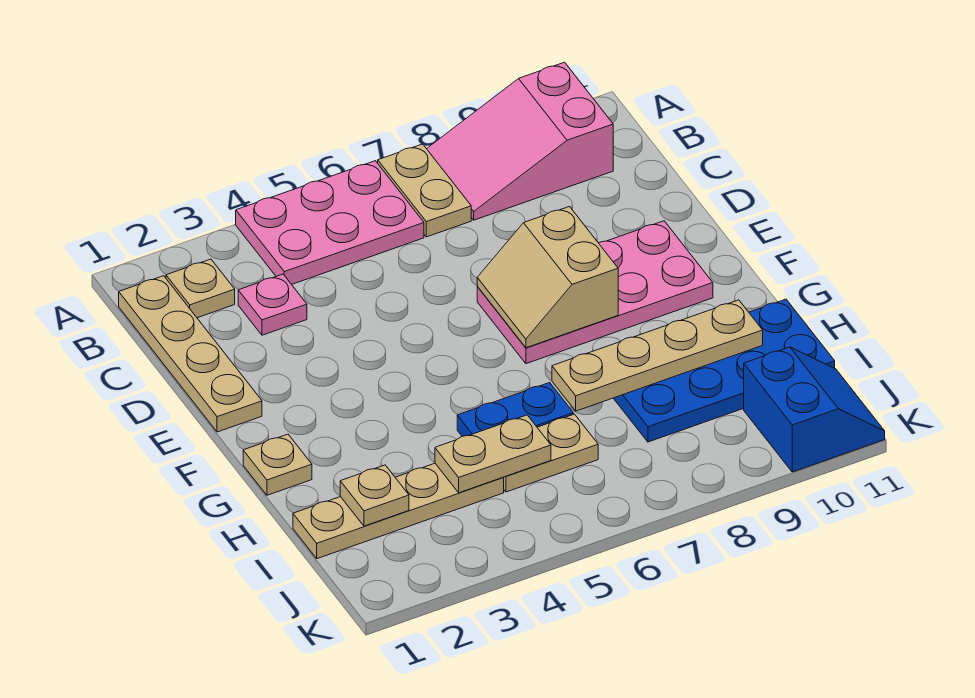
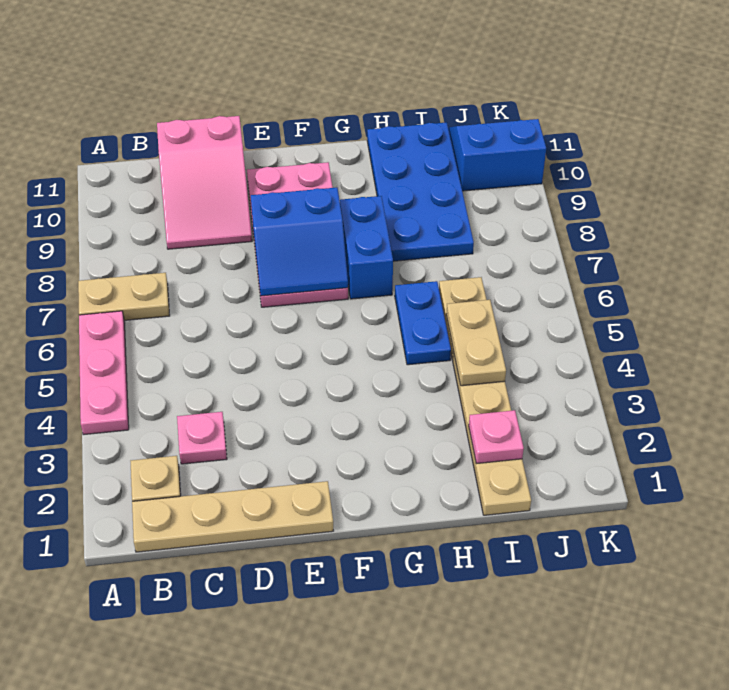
pink 2x3 plate [236,161,424,284] -> pink 1x3 plate [79,311,129,435]
pink 2x3 slope [427,62,613,220] -> pink 2x3 slope moved to [157,116,252,249]
tan 2x2 slope [477,207,618,348] -> blue 2x2 slope [251,188,348,296]
tan 1x1 plate [243,434,312,495] -> none
none -> blue 1x2 brick [340,196,393,299]
tan 1x4 plate [552,300,763,411] -> none
tan 1x1 plate [340,465,409,526] -> pink 1x1 plate [469,410,524,464]

